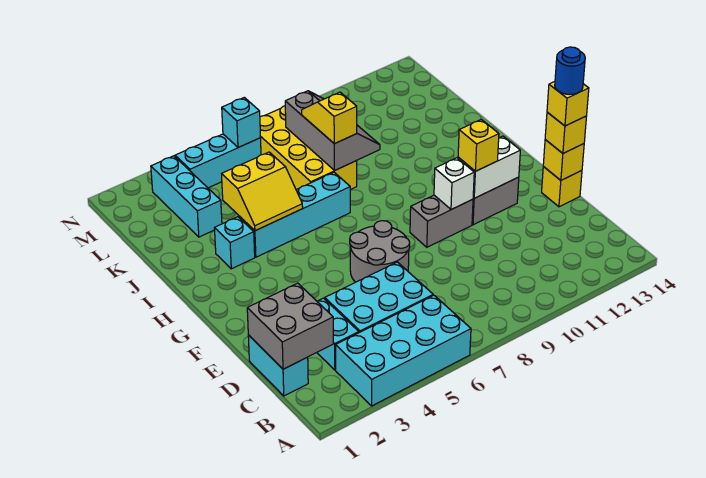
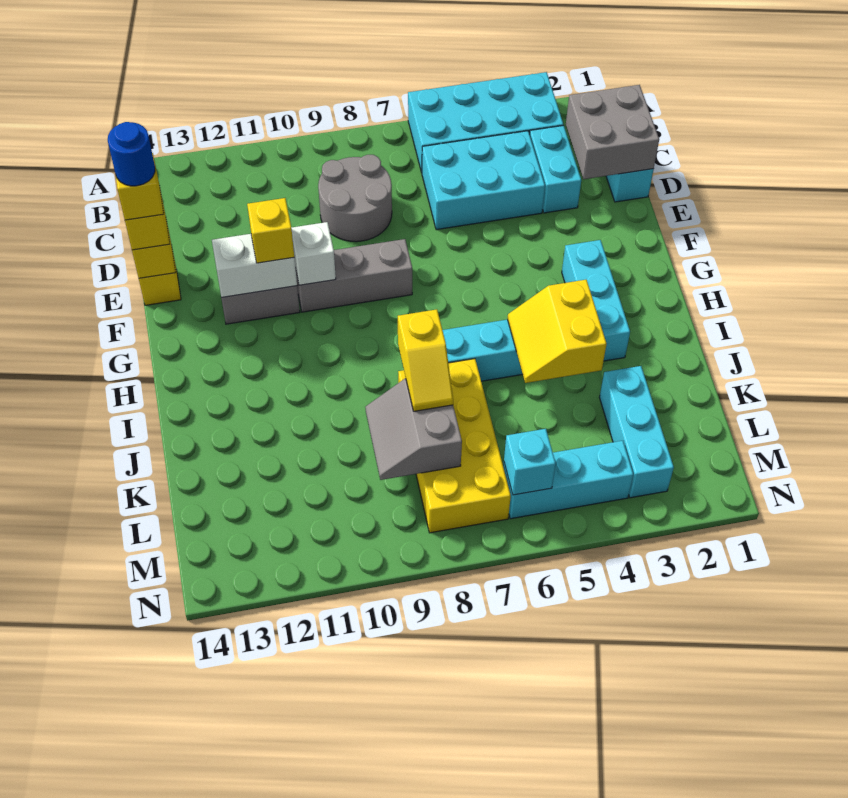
grey 2x2 round brick [350,221,410,282] -> grey 2x2 round brick moved to [318,155,392,242]
grey 1x2 brick [410,195,473,247] -> grey 1x3 brick [296,239,412,312]
cyan 1x1 brick [214,217,255,269] -> cyan 1x3 brick [562,240,630,361]
yellow 2x2 slope [222,152,303,231] -> yellow 2x2 slope turned to [507,280,606,383]
grey 2x3 slope [285,91,380,170] -> grey 2x2 slope [365,378,462,480]

